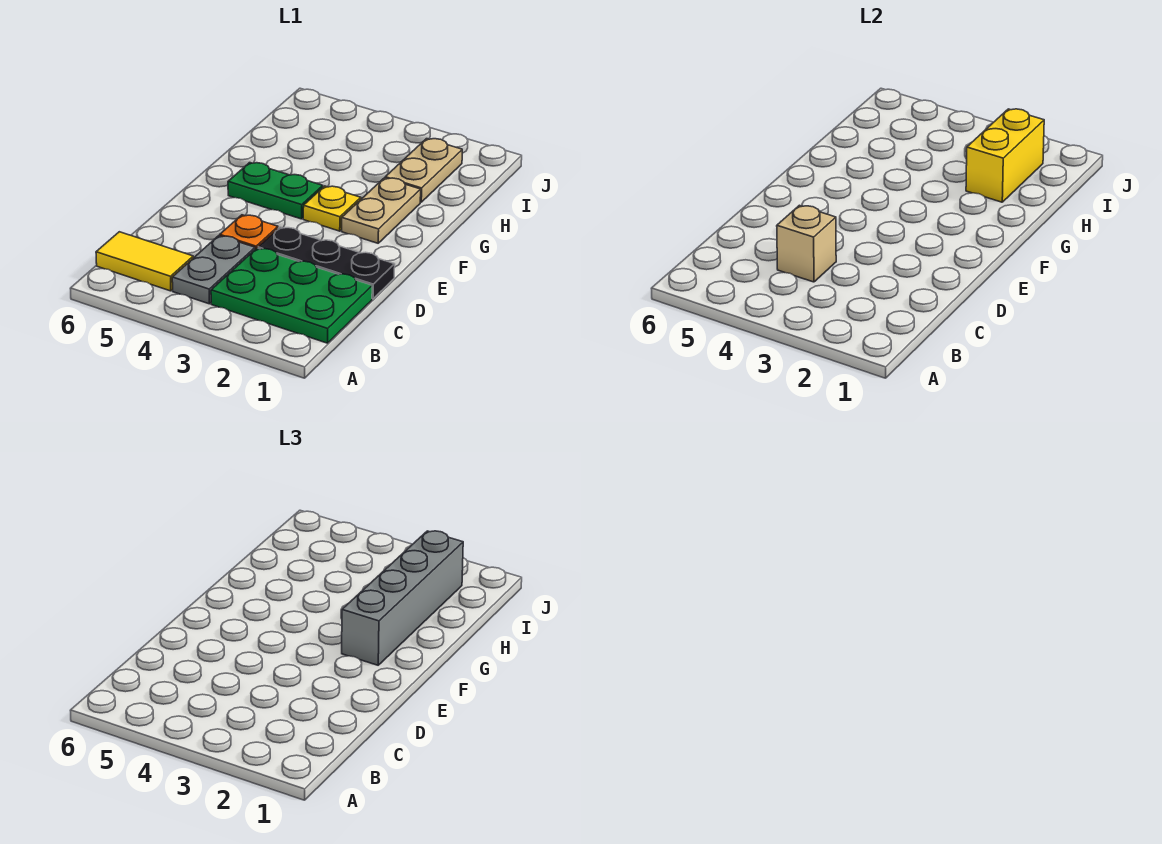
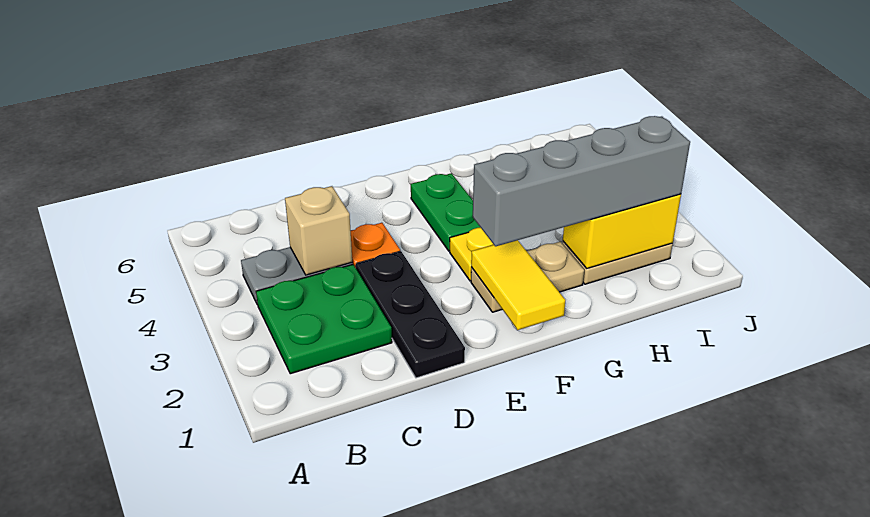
green 2x3 plate [211,248,372,343] -> green 2x2 plate [256,265,392,374]
yellow 1x2 tile [96,232,193,291] -> yellow 1x2 tile moved to [471,240,565,330]

